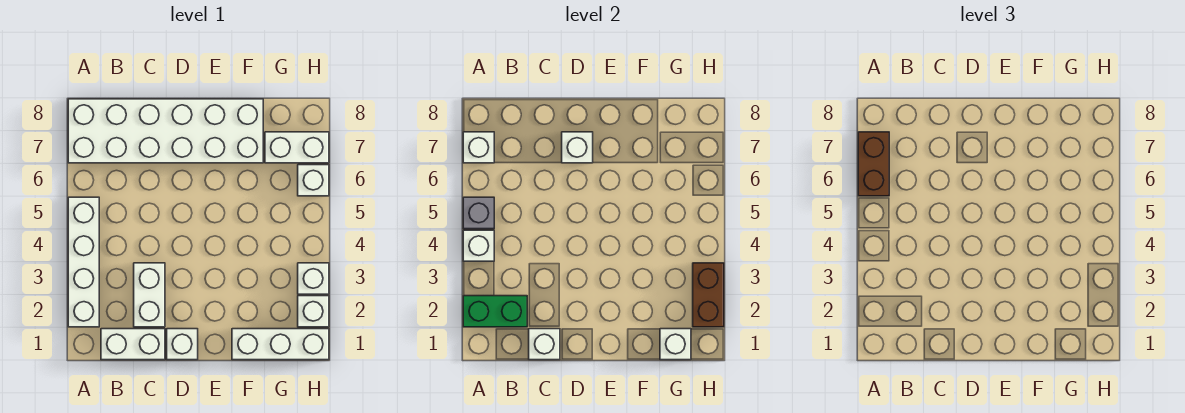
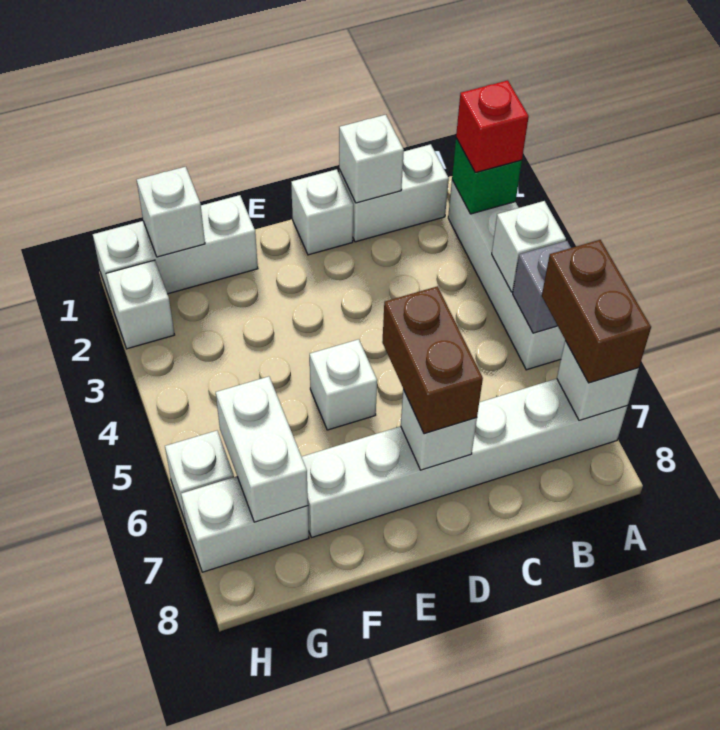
green 1x2 brick [463,296,527,327] -> green 1x1 brick [452,138,522,214]
none -> red 1x1 brick [456,80,529,173]
white 2x6 brick [68,99,263,163] -> white 1x6 brick [302,379,627,537]
white 1x2 brick [134,263,165,327] -> white 1x2 brick moved to [216,376,308,522]
brown 1x2 brick [693,263,724,327] -> brown 1x2 brick moved to [382,286,483,434]
white 1x1 brick [298,263,329,294] -> white 1x1 brick moved to [309,339,377,430]

